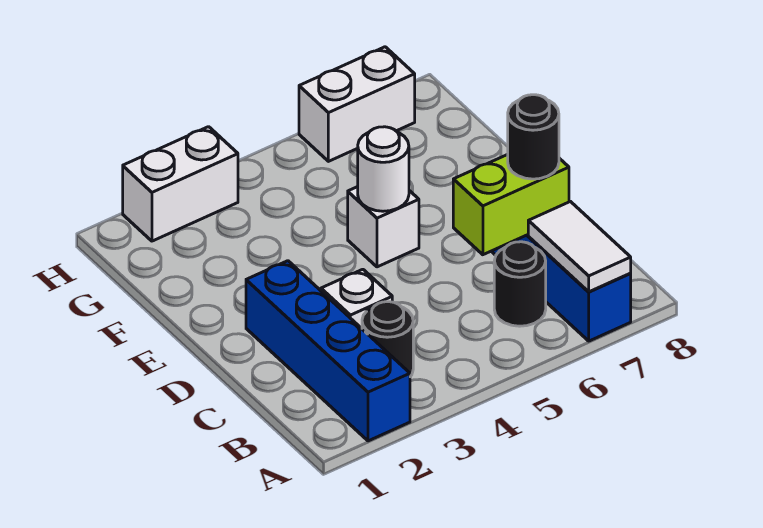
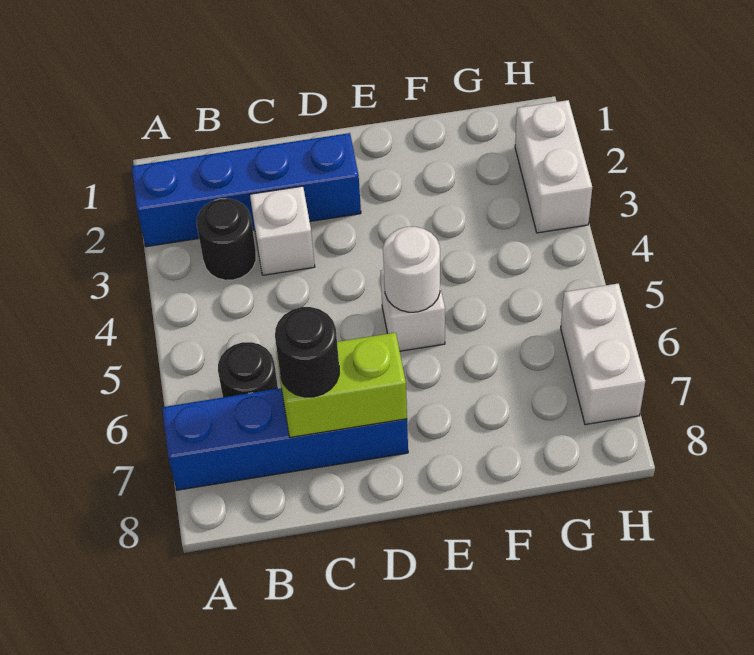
white 1x2 tile [528,202,631,292] -> none
lime 1x2 brick [453,154,569,255] -> lime 1x2 brick turned to [277,333,407,438]

